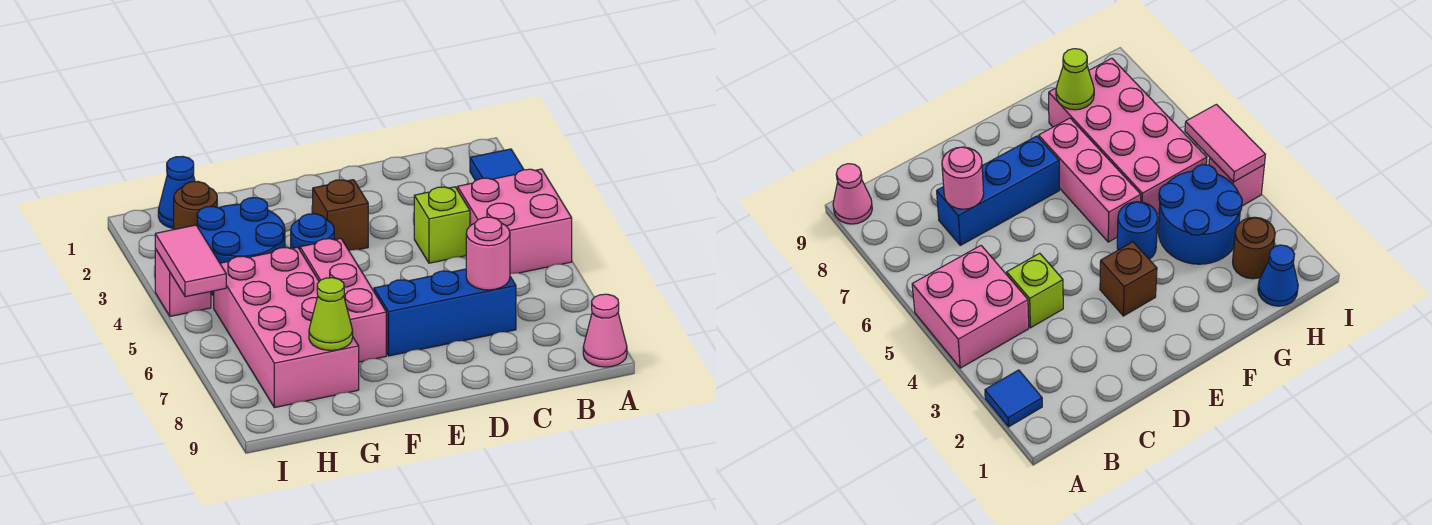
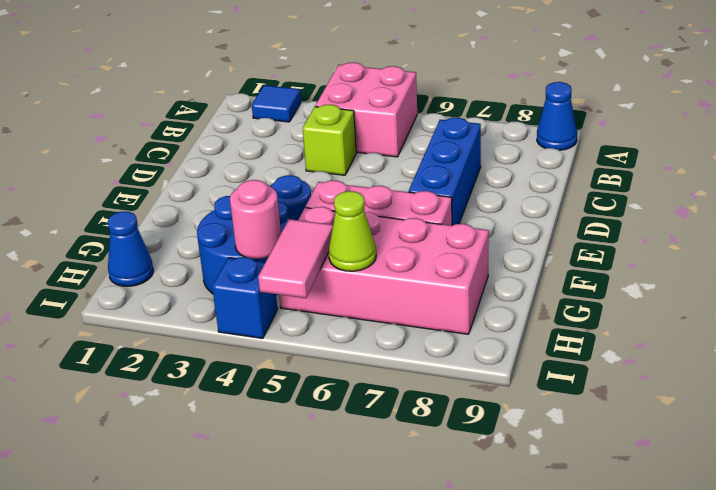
pink 1x1 cone [583,294,627,367] -> blue 1x1 cone [537,82,577,150]
pink 1x1 round brick [466,217,510,290] -> pink 1x1 round brick moved to [230,180,281,259]
brown 1x1 brick [313,180,368,251] -> none
lime 1x1 cone [309,278,353,350] -> lime 1x1 cone moved to [329,191,376,271]
brown 1x1 round brick [174,181,217,229] -> none
pink 1x1 brick [155,249,211,316] -> blue 1x1 brick [212,257,278,338]
pink 1x2 tile [155,225,226,297] -> pink 1x2 tile turned to [258,219,333,298]

